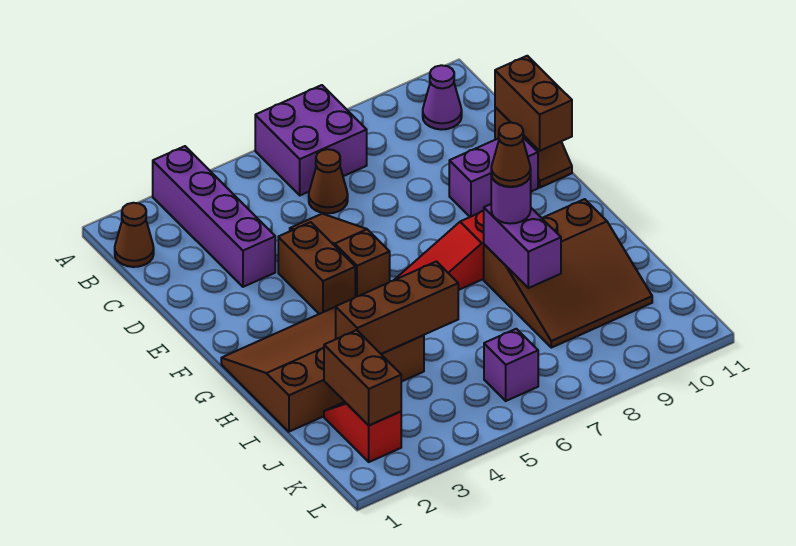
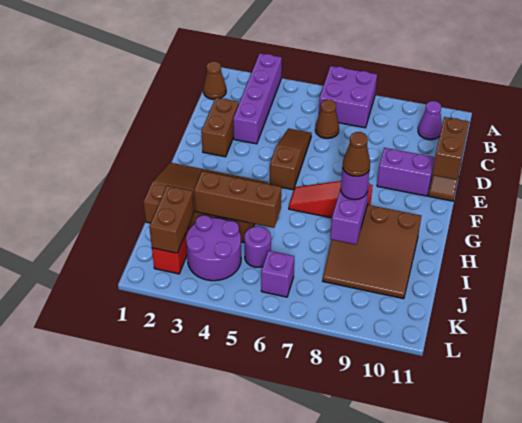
brown 1x2 brick [278,222,355,314] -> brown 1x2 brick moved to [201,98,239,157]
none -> purple 2x2 round brick [186,215,241,281]
none -> purple 1x1 round brick [244,226,271,267]

